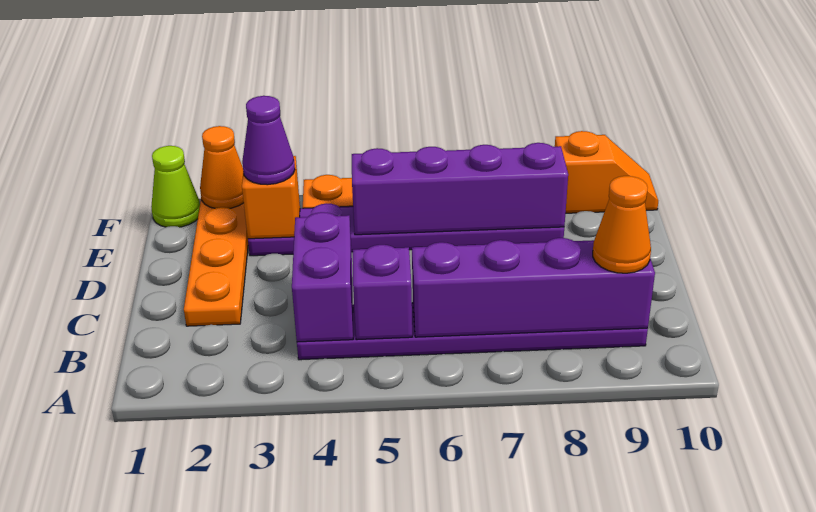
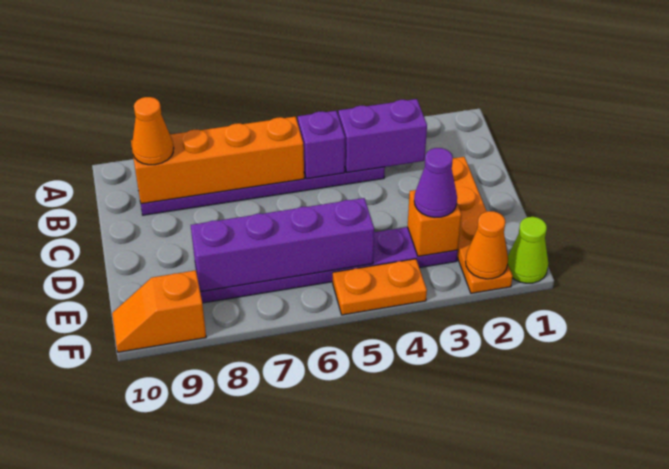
purple 1x2 brick [292,212,353,342] -> purple 1x2 brick turned to [338,99,427,173]
purple 1x4 brick [412,238,655,337] -> orange 1x4 brick [131,117,304,204]

